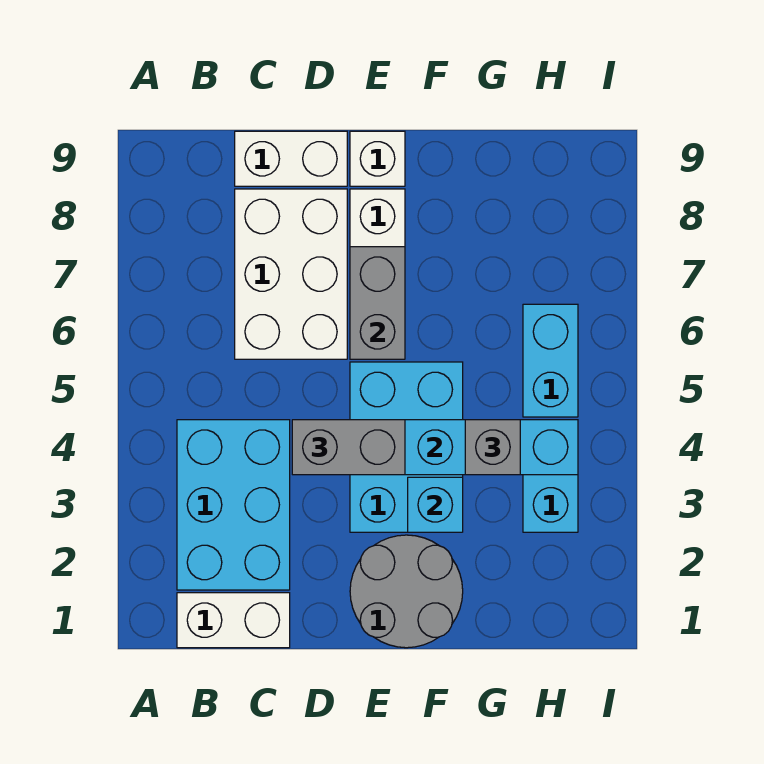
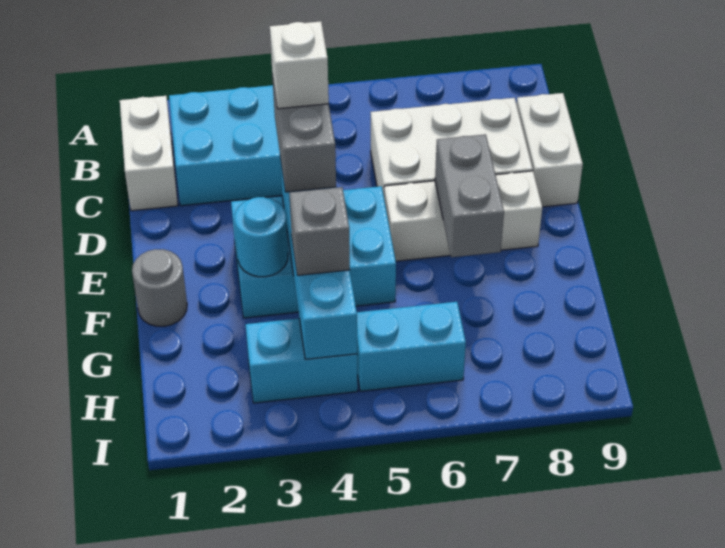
grey 2x2 round brick [350,535,463,648] -> grey 1x1 round brick [132,249,187,326]
grey 1x2 brick [350,247,405,359] -> grey 1x2 brick turned to [435,134,504,257]
white 1x1 brick [350,131,405,186] -> white 1x1 brick moved to [270,21,329,109]
cyan 1x1 brick [408,477,463,532] -> cyan 1x1 round brick [234,197,288,277]

